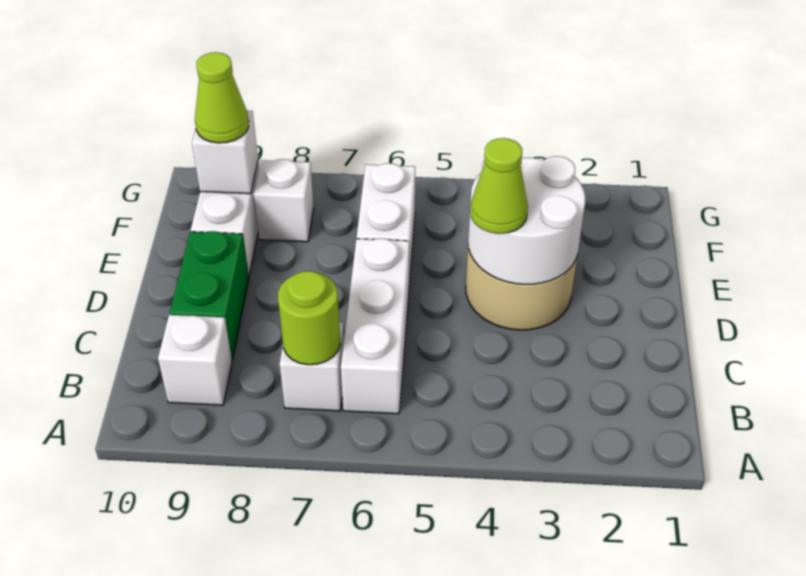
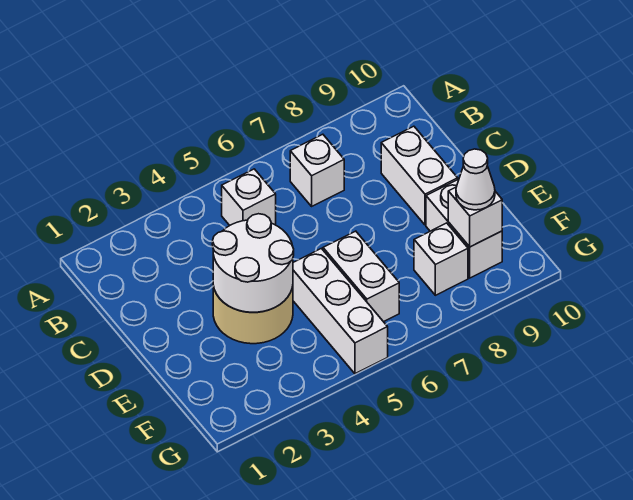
white 1x3 brick [341,238,409,414] -> white 1x3 brick moved to [293,248,388,374]
lime 1x1 round brick [278,271,341,365] -> none
white 1x1 brick [158,315,232,405] -> white 1x1 brick moved to [222,169,276,225]
green 1x2 brick [170,231,249,360] -> white 1x2 brick [381,126,458,225]
lime 1x1 cone [470,138,528,234] -> none
lime 1x1 cone [195,52,249,143] -> white 1x1 cone [456,149,495,210]

